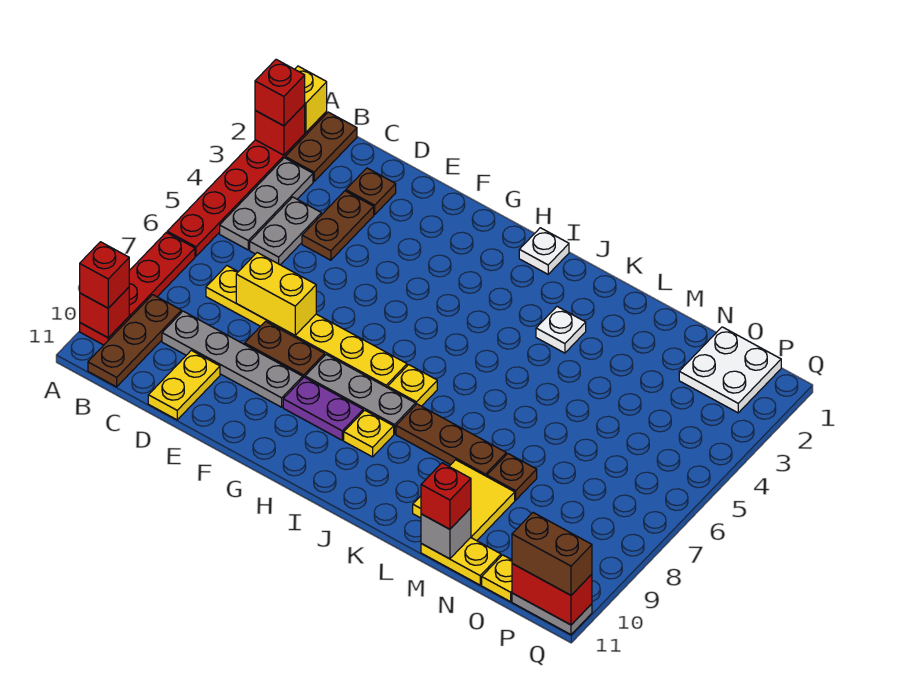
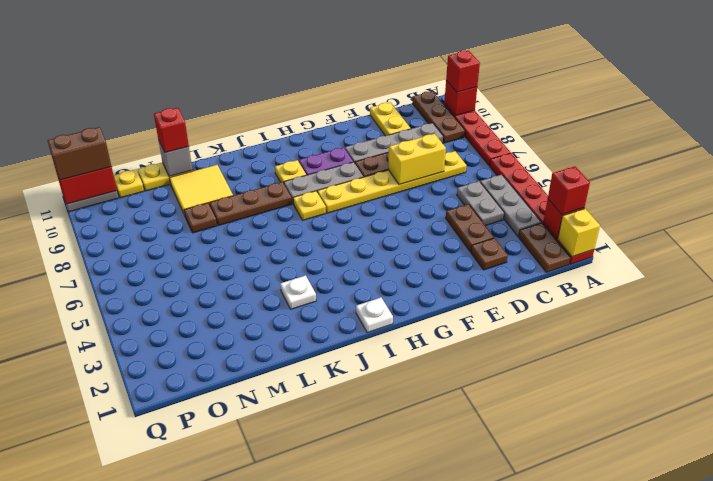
white 2x2 plate [679,327,781,413] -> none

